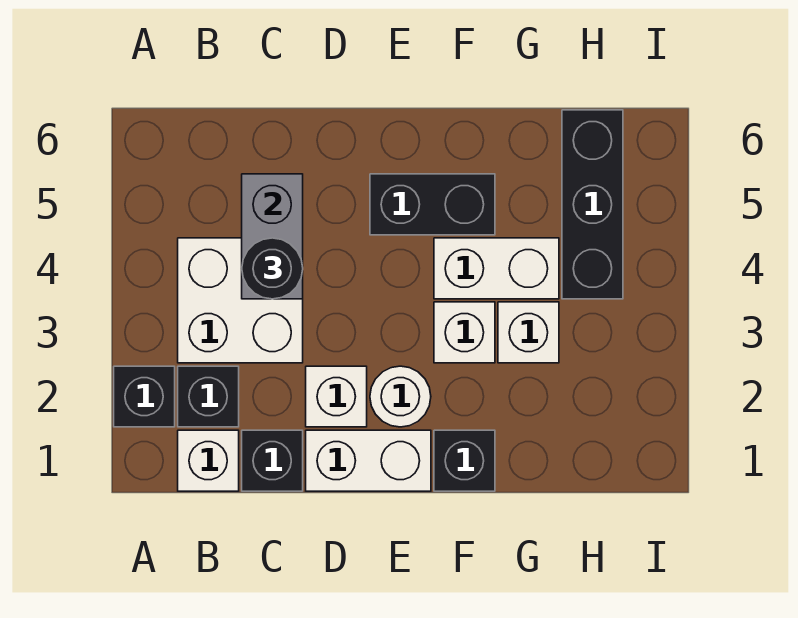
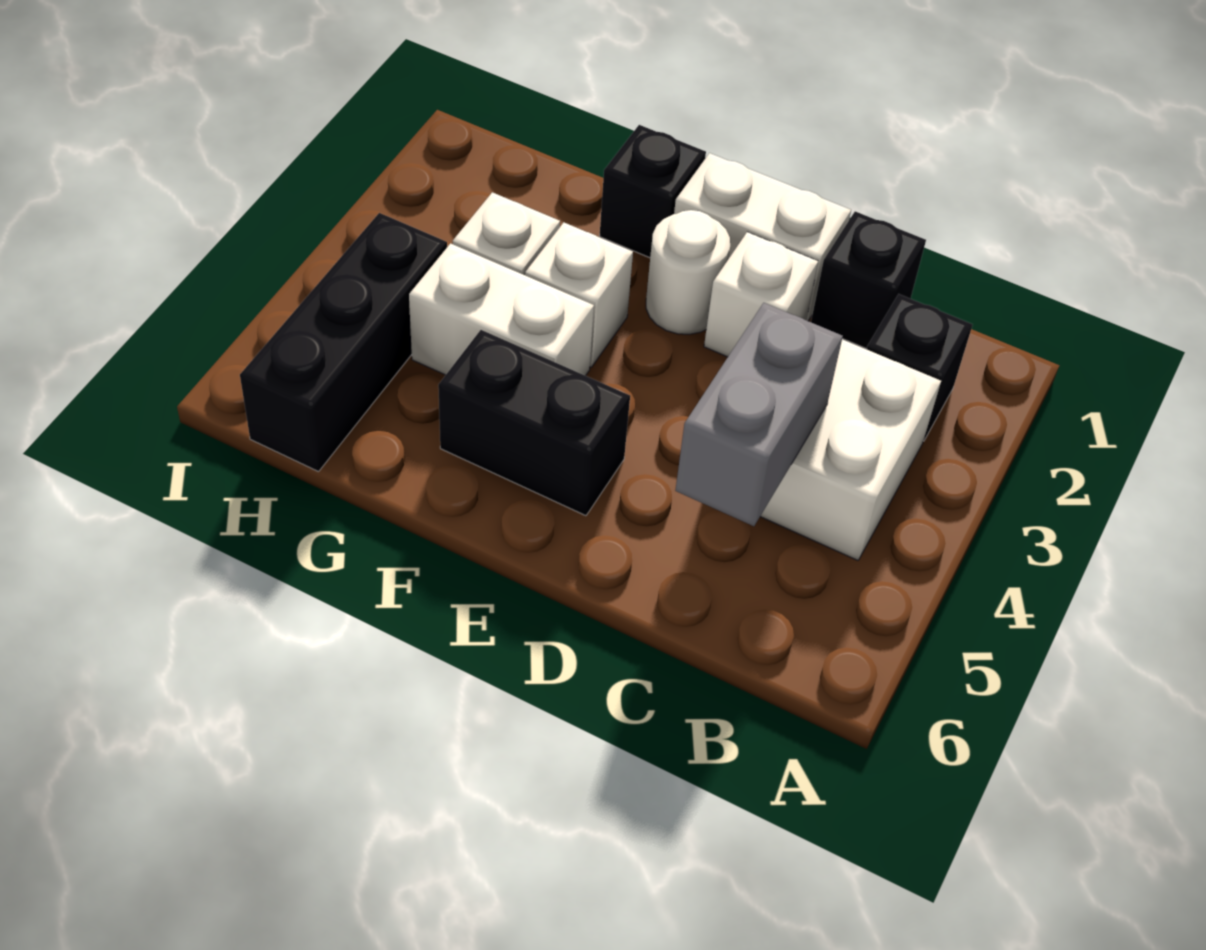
black 1x1 brick [114,366,175,427] -> none
white 1x1 brick [178,430,239,491] -> none
black 1x1 round brick [242,238,303,299] -> none

